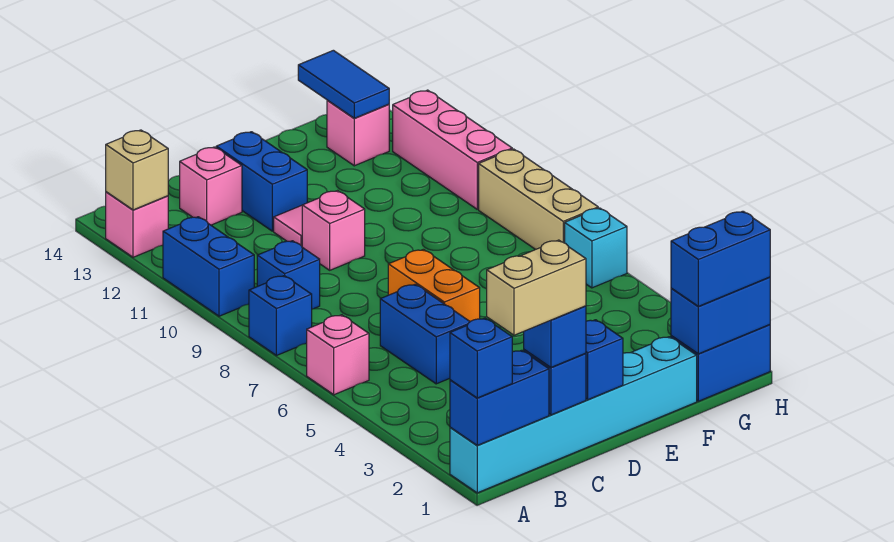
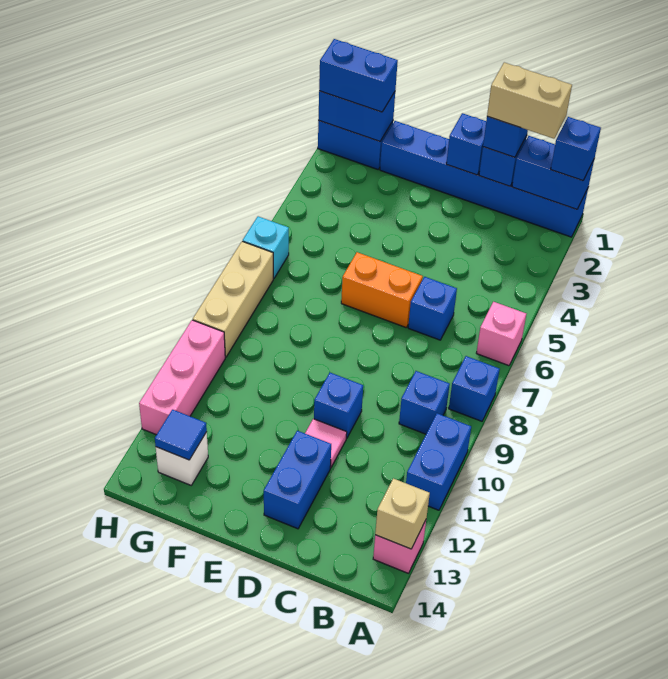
cyan 1x6 brick [450,337,697,493] -> blue 1x6 brick [380,121,588,237]
blue 1x2 brick [380,284,470,384] -> blue 1x1 brick [408,277,457,340]
pink 1x1 brick [180,147,242,225] -> none
orange 1x2 brick [388,249,480,321] -> orange 1x2 brick turned to [341,252,423,328]
pink 1x1 brick [302,191,365,270] -> blue 1x1 brick [314,373,363,438]
pink 1x1 brick [327,100,389,166] -> white 1x1 brick [156,432,208,485]
blue 1x2 tile [298,50,389,118] -> blue 1x1 tile [155,410,207,460]

